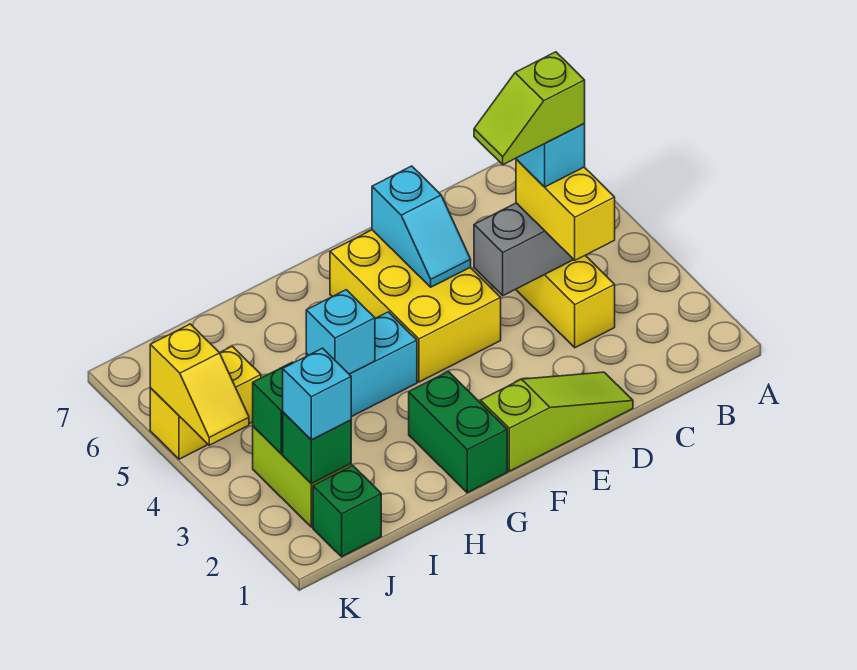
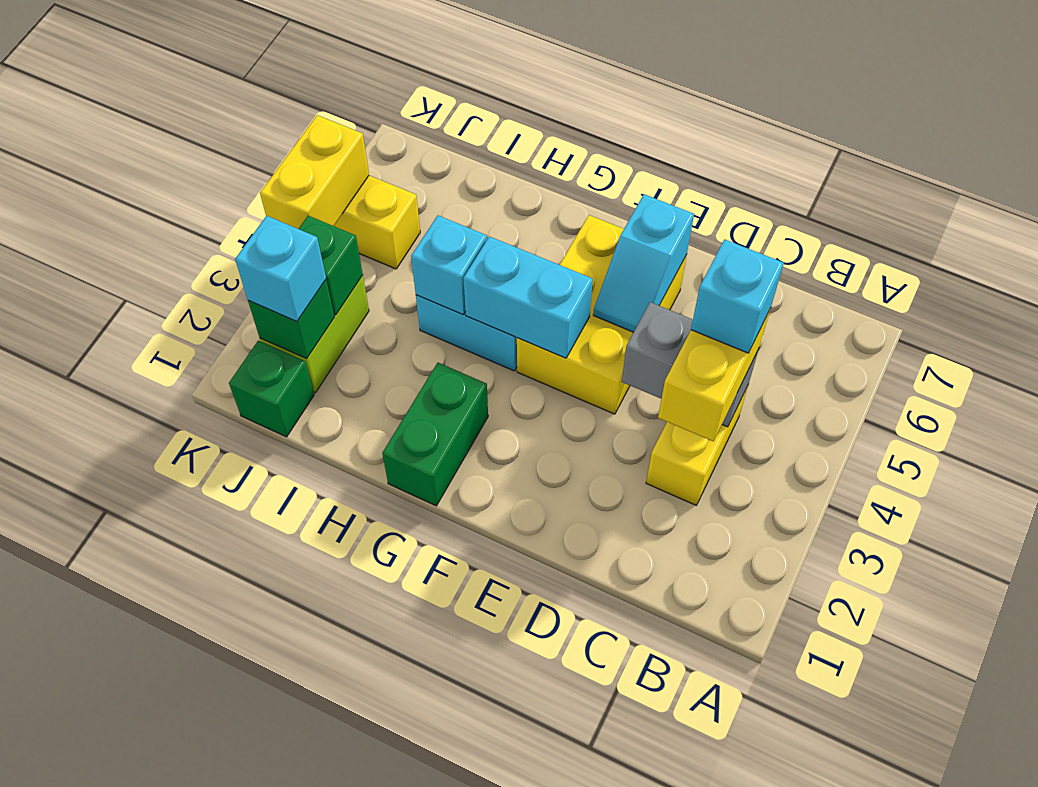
lime 1x2 slope [474,52,585,165] -> none
lime 1x3 slope [481,372,633,471] -> none
none -> cyan 1x2 brick [463,236,593,358]
yellow 1x2 slope [150,324,249,445] -> yellow 1x2 brick [260,115,369,229]

